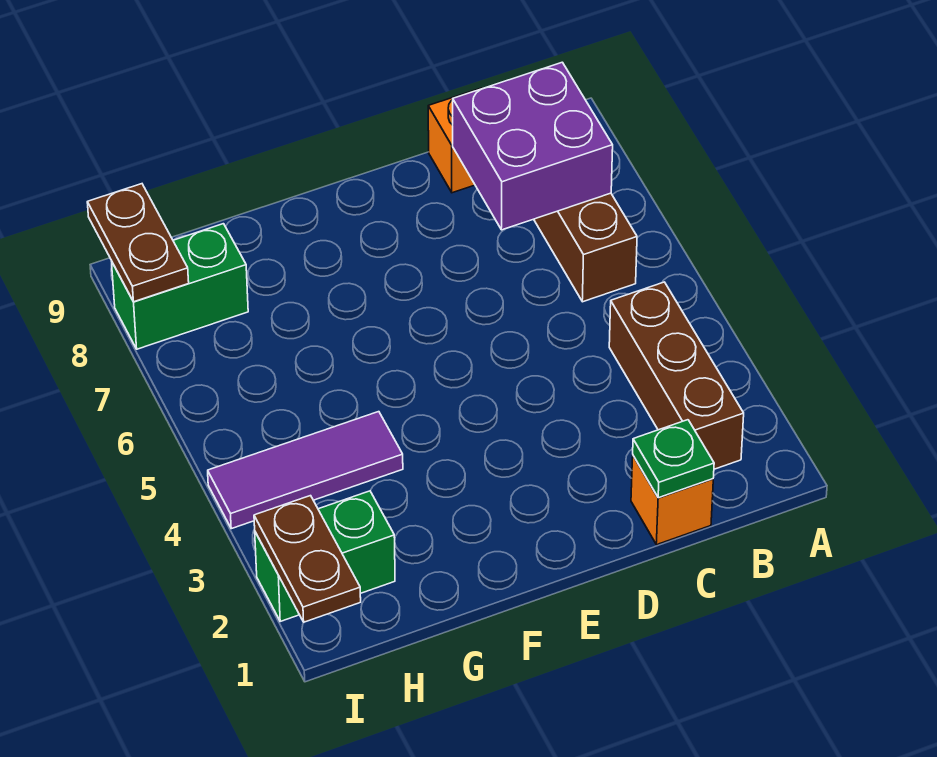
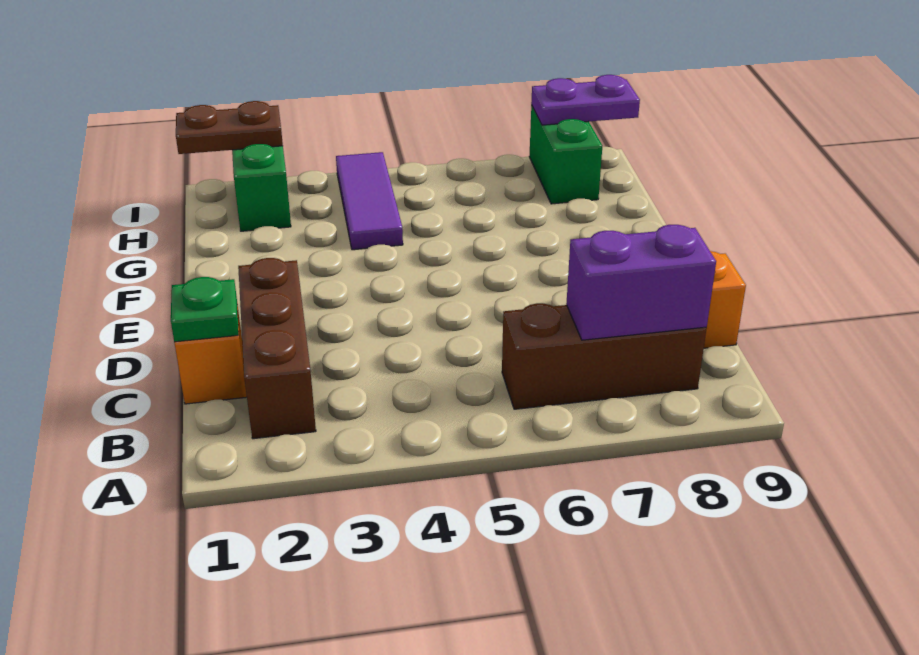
brown 1x3 brick [609,282,744,469] -> brown 1x3 brick turned to [238,258,316,439]
purple 2x2 brick [453,62,613,230] -> purple 1x2 brick [566,225,716,340]
brown 1x2 plate [87,184,189,302] -> purple 1x2 plate [531,75,640,125]

